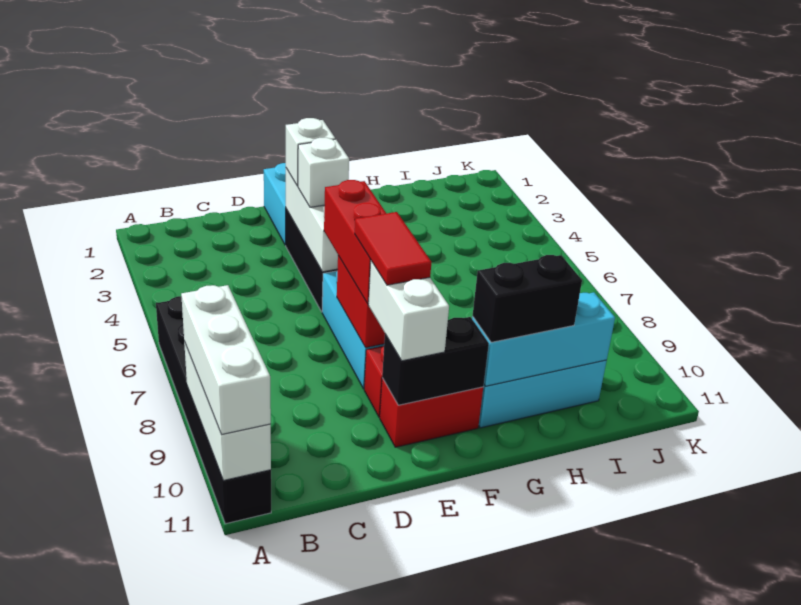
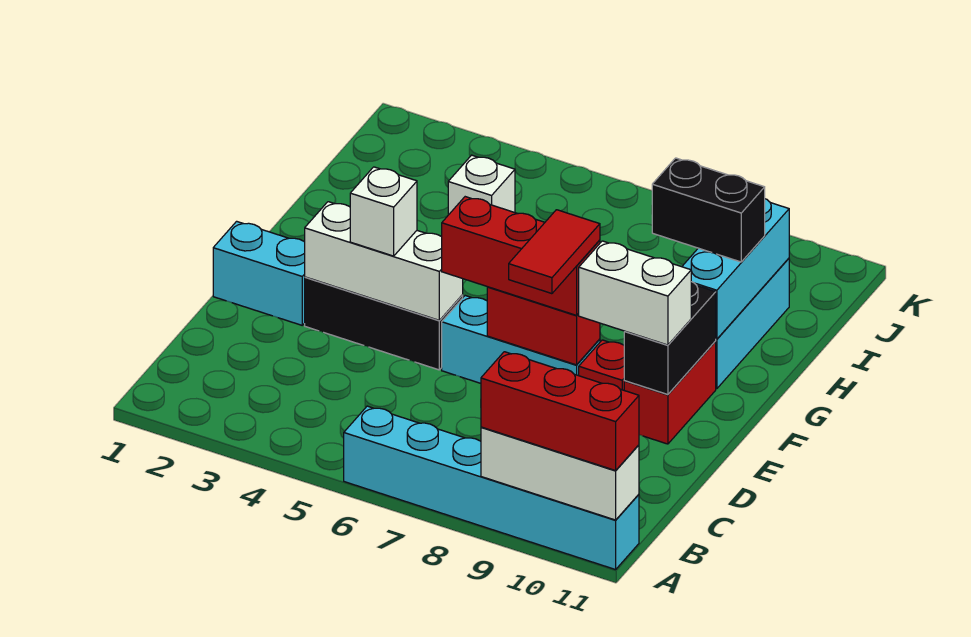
black 1x6 brick [156,296,271,524] -> cyan 1x6 brick [344,406,639,570]
white 1x3 brick [181,285,271,435] -> red 1x3 brick [481,352,639,471]
white 1x1 brick [286,118,335,186] -> white 1x1 brick moved to [448,155,515,215]
red 1x2 tile [355,212,431,285] -> red 1x2 tile turned to [509,210,600,294]
black 1x2 brick [473,255,582,342] -> black 1x2 brick turned to [652,158,765,262]

